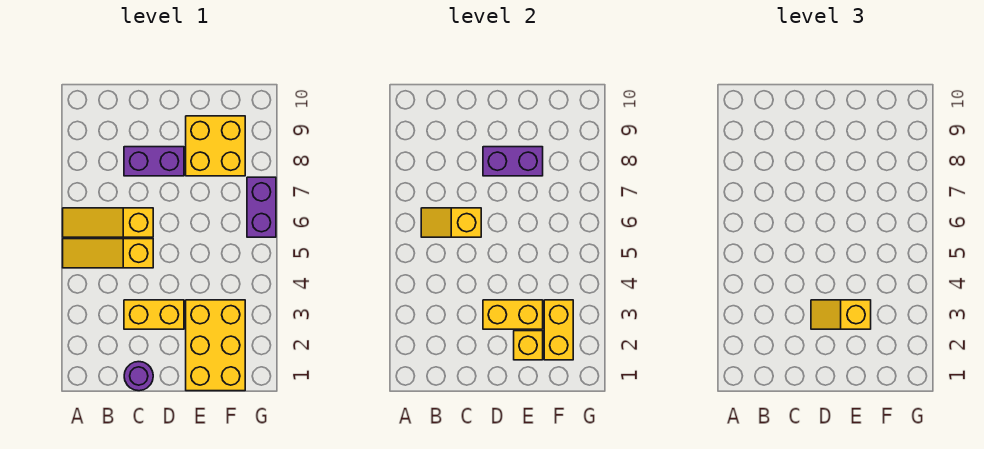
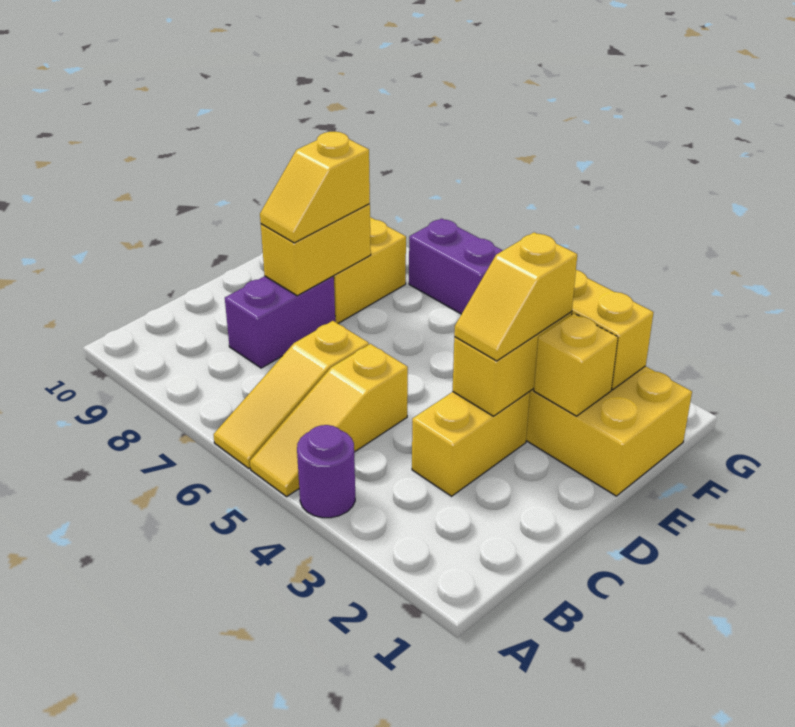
yellow 1x2 slope [421,208,481,237] -> yellow 1x2 slope moved to [260,132,370,243]
purple 1x1 round brick [124,362,153,391] -> purple 1x1 round brick moved to [297,425,355,518]
purple 1x2 brick [483,147,543,176] -> yellow 1x2 brick [261,204,371,296]

